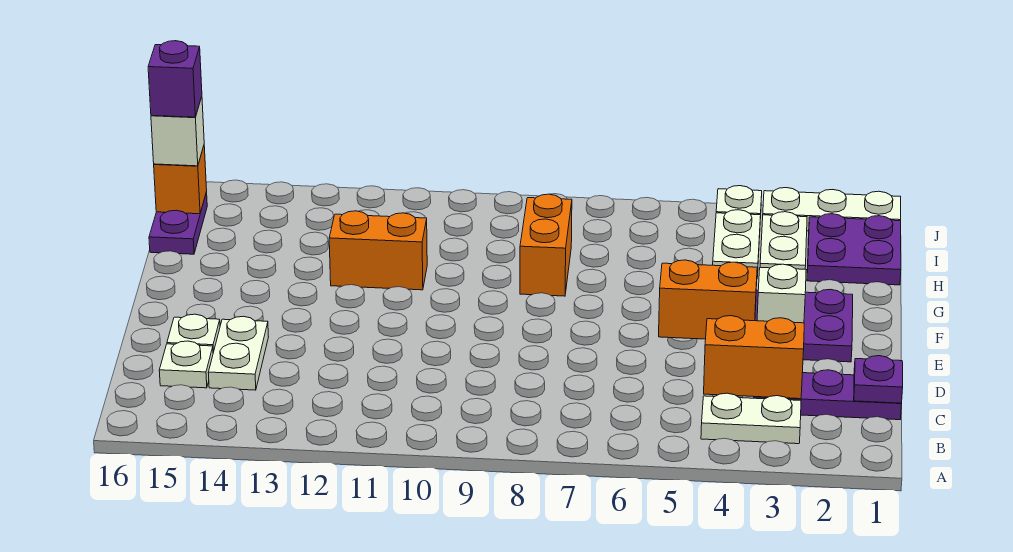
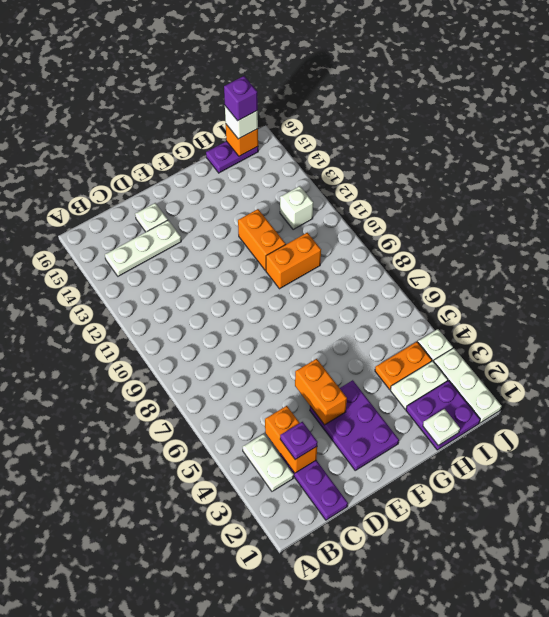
purple 1x1 plate [854,356,903,403] -> purple 1x1 plate moved to [280,422,318,460]
white 1x2 plate [208,316,268,390] -> white 1x3 plate [105,220,181,276]
white 1x1 plate [159,341,213,388] -> white 1x1 plate moved to [423,409,460,446]
white 1x1 brick [757,264,806,323] -> white 1x1 brick moved to [280,186,313,229]
orange 1x2 brick [520,194,572,296] -> orange 1x2 brick moved to [266,233,321,289]
white 1x2 plate [713,210,761,277] -> orange 1x2 plate [375,342,432,389]

